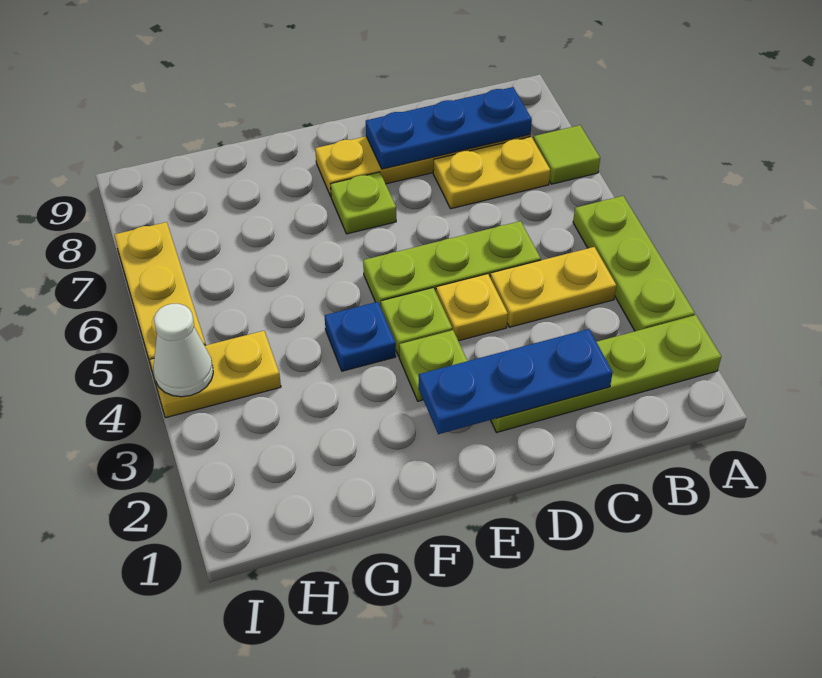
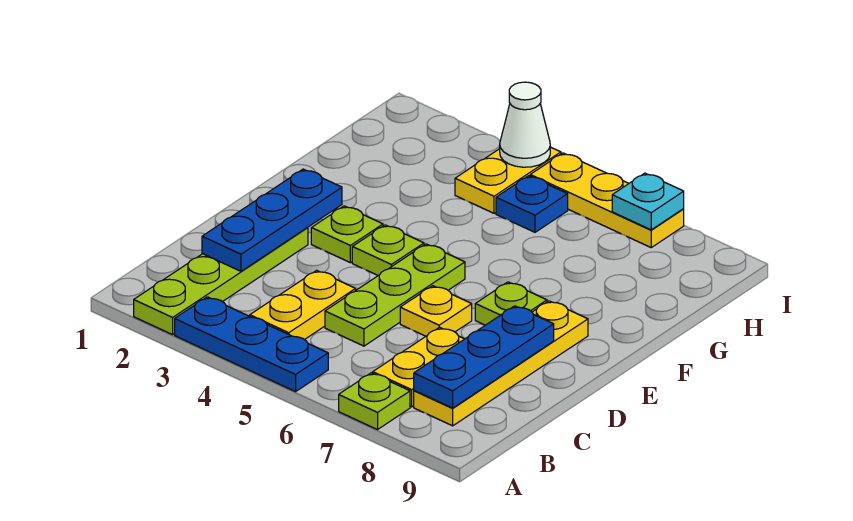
lime 1x3 plate [573,196,695,331] -> blue 1x3 plate [175,297,328,392]
lime 1x1 tile [533,125,600,184] -> lime 1x1 plate [339,373,410,430]
yellow 1x1 plate [436,274,508,341] -> yellow 1x1 plate moved to [400,286,472,336]
blue 1x1 plate [325,302,396,371] -> blue 1x1 plate moved to [496,176,568,232]
none -> cyan 1x1 plate [612,173,684,230]

